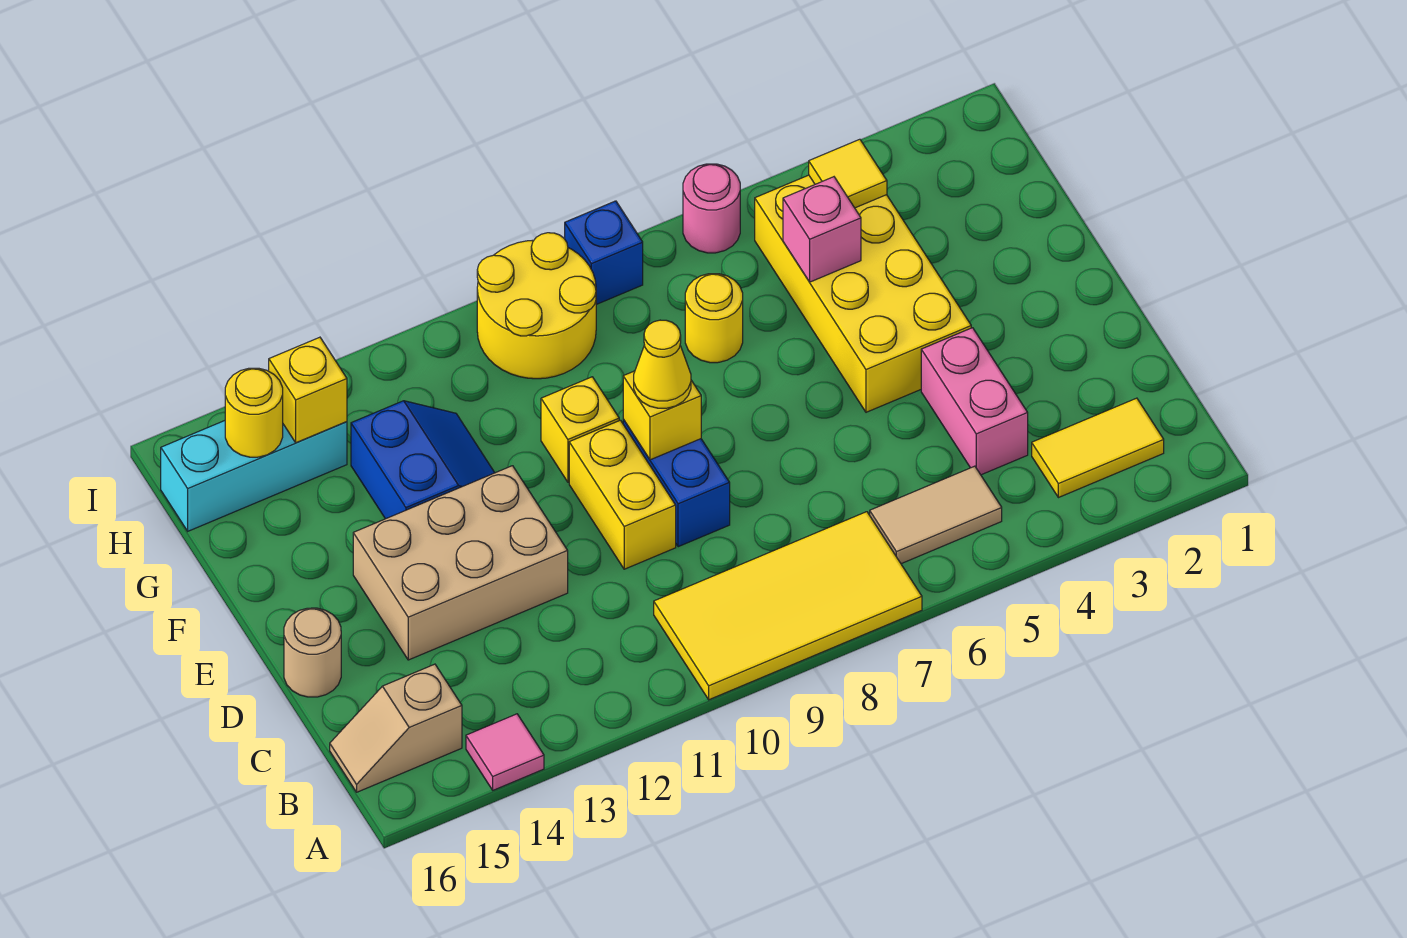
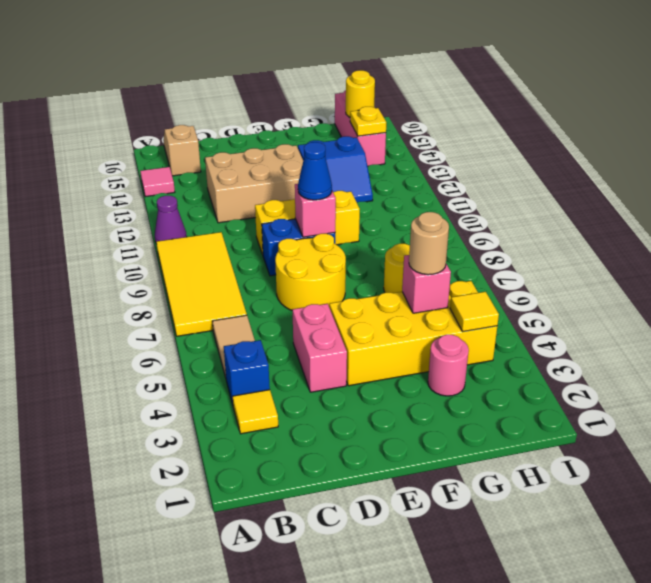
none -> purple 1x1 cone [155,196,187,242]
yellow 1x2 tile [1032,398,1164,498] -> yellow 1x1 tile [233,390,278,434]
pink 1x2 brick [921,328,1028,475] -> pink 1x2 brick turned to [292,304,347,392]
tan 2x3 brick [353,466,568,660] -> tan 2x3 brick turned to [205,144,303,223]
tan 1x1 round brick [284,608,341,697] -> tan 1x1 round brick moved to [409,212,449,275]
yellow 1x1 brick [623,371,701,460] -> pink 1x1 brick [295,184,336,237]
yellow 1x1 cone [634,320,691,408] -> blue 1x1 cone [298,142,332,200]
yellow 2x2 round brick [477,233,596,379] -> yellow 2x2 round brick moved to [275,234,346,310]
cyan 1x3 brick [161,421,347,531] -> pink 1x3 brick [335,90,386,166]
yellow 1x1 brick [269,337,347,443] -> yellow 1x1 plate [350,107,386,136]
pink 1x1 round brick [683,164,740,253] -> pink 1x1 round brick moved to [428,335,469,396]
blue 1x1 brick [565,201,643,305] -> blue 1x1 brick moved to [224,340,270,404]

